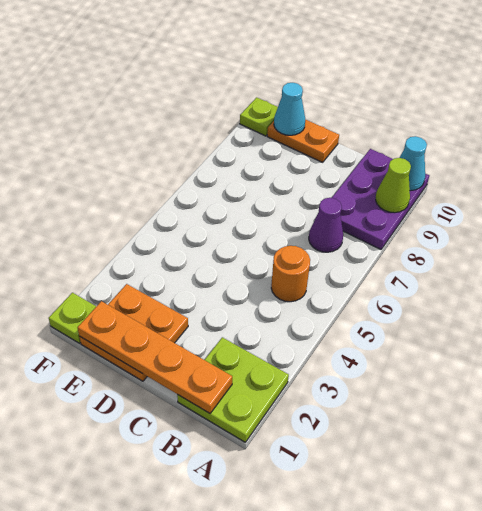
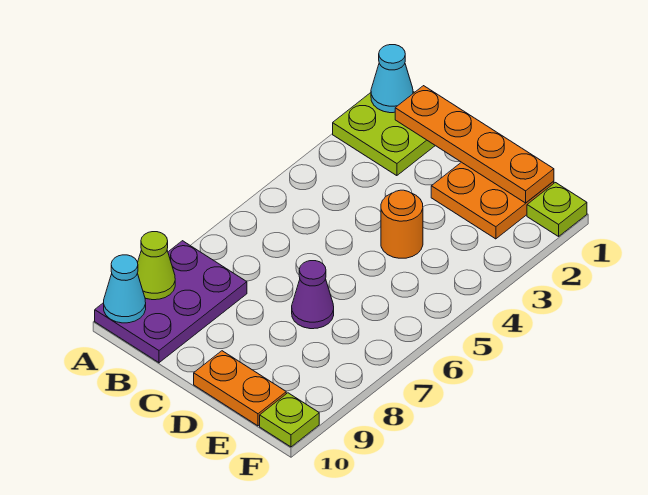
orange 1x1 round brick [271,246,310,302] -> orange 1x1 round brick moved to [381,190,423,258]
purple 1x1 cone [309,198,343,252] -> purple 1x1 cone moved to [292,261,334,329]
cyan 1x1 cone [274,83,305,135] -> cyan 1x1 cone moved to [371,45,413,113]

